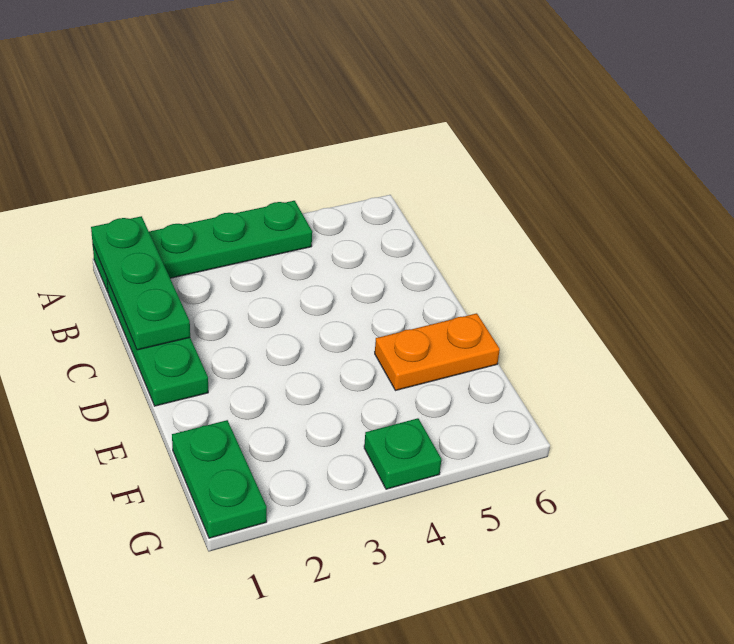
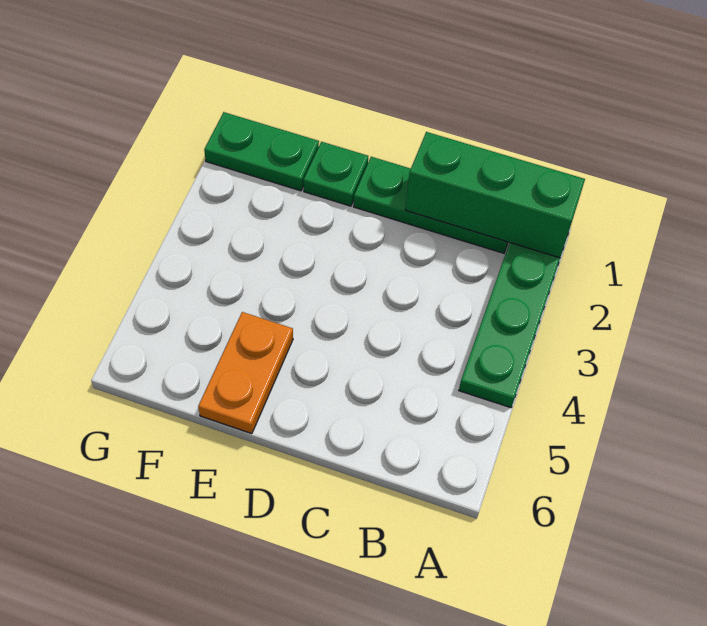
green 1x3 plate [91,216,190,350] -> green 1x3 brick [405,132,585,258]
green 1x1 plate [364,418,441,489] -> green 1x1 plate moved to [304,142,368,206]

